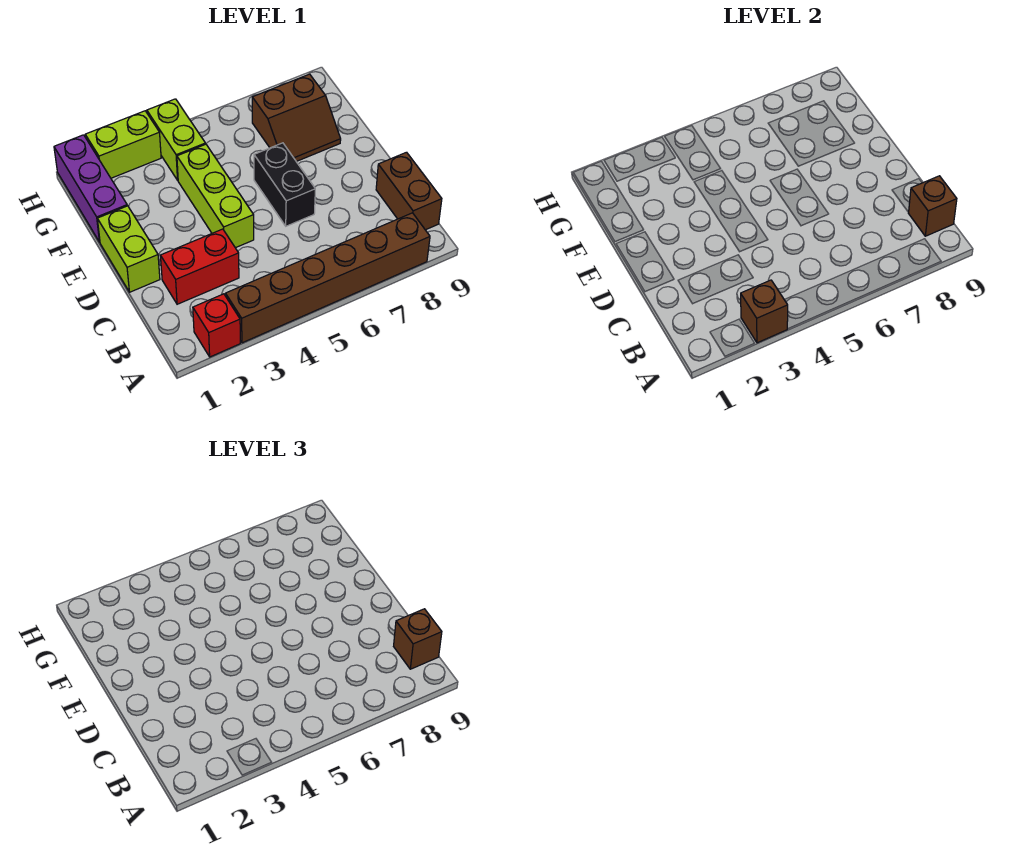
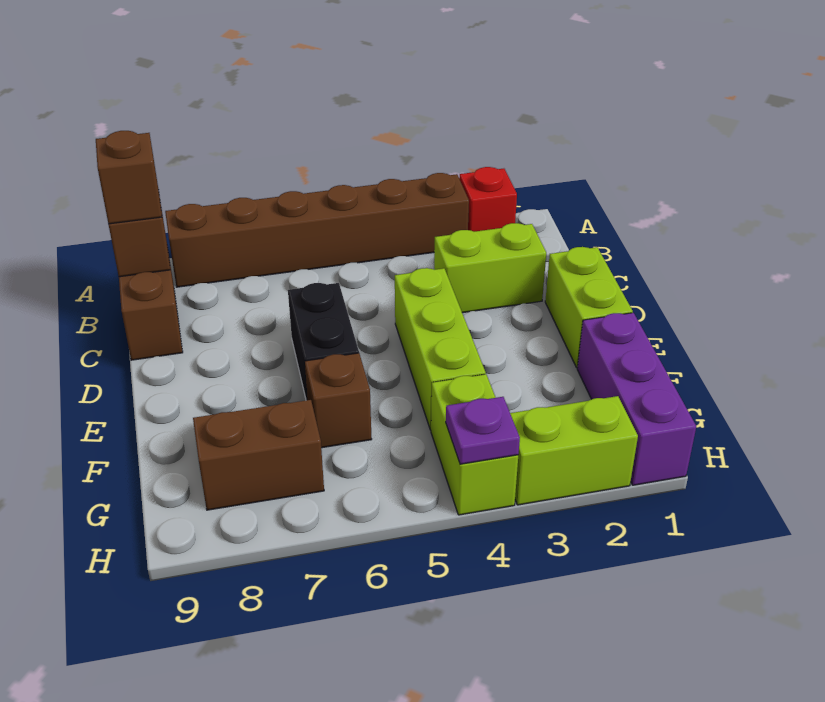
brown 1x1 brick [741,280,788,343] -> brown 1x1 brick moved to [305,353,372,448]
red 1x2 brick [160,229,239,304] -> lime 1x2 brick [434,223,546,313]
none -> purple 1x1 plate [446,397,520,464]

